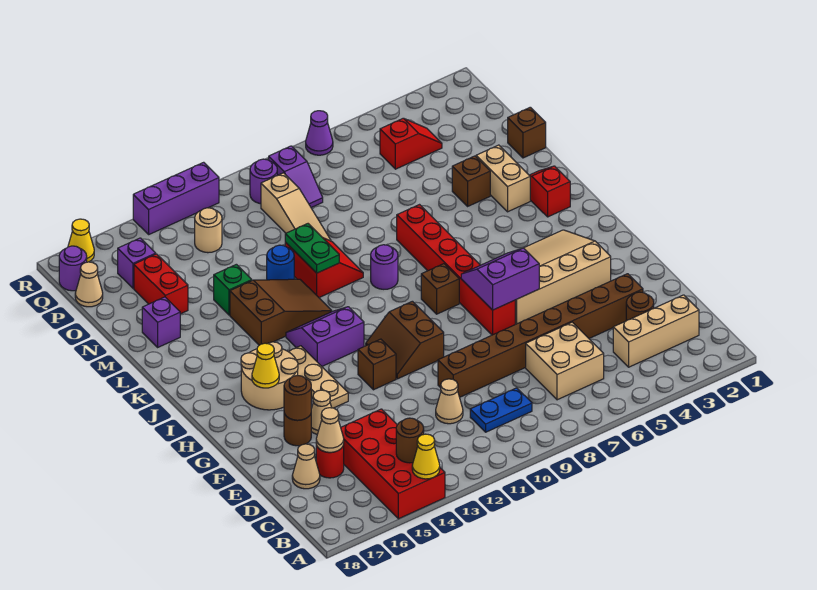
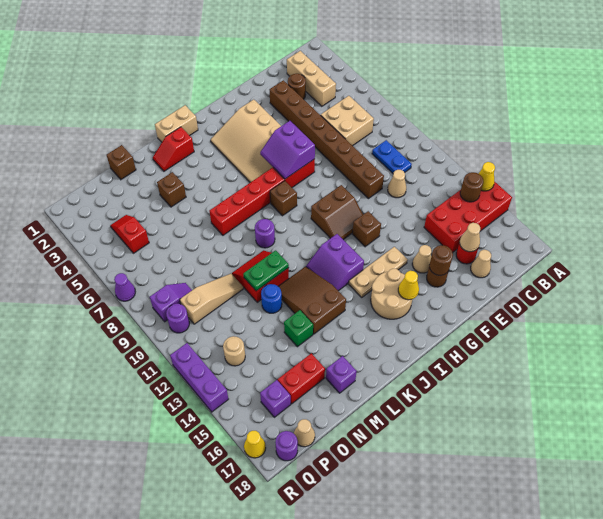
tan 1x2 brick [476,145,530,212] -> tan 1x2 brick moved to [155,105,198,142]

